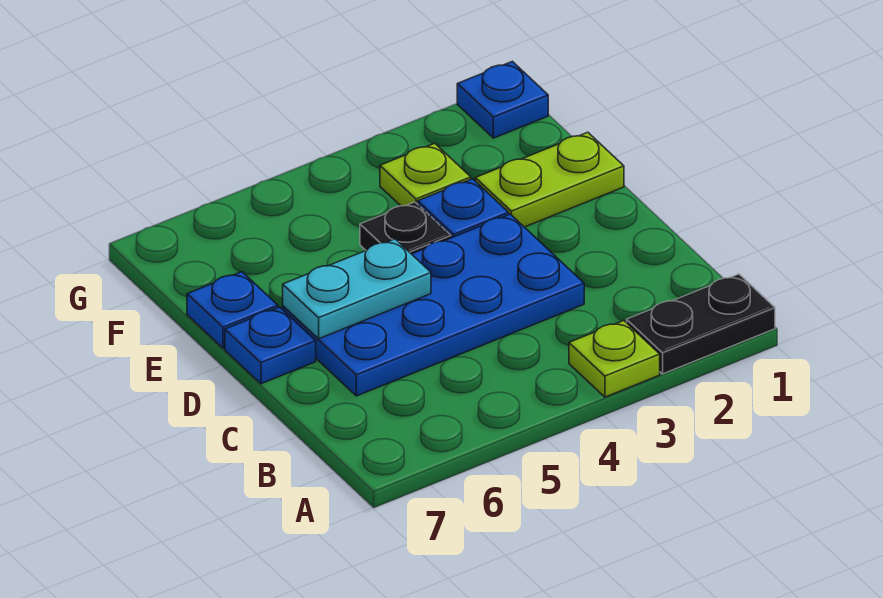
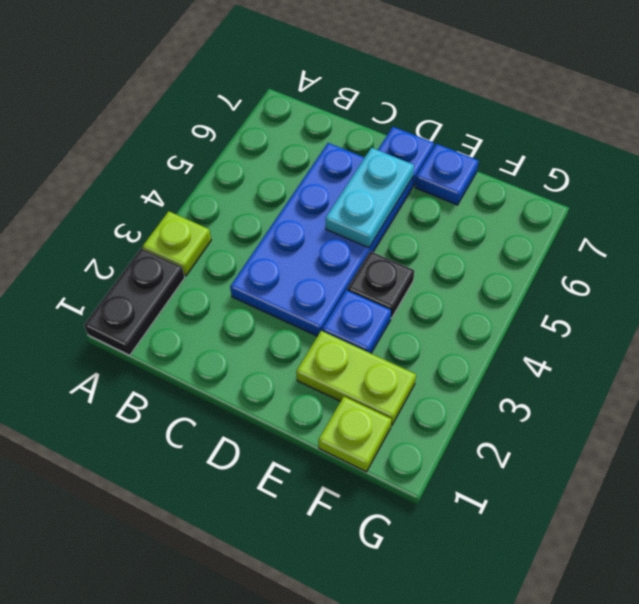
lime 1x2 plate [475,132,624,227] -> lime 1x2 plate turned to [296,331,416,426]
lime 1x1 plate [380,143,471,206] -> lime 1x1 plate moved to [318,397,391,472]
blue 1x1 plate [457,61,548,138] -> none

